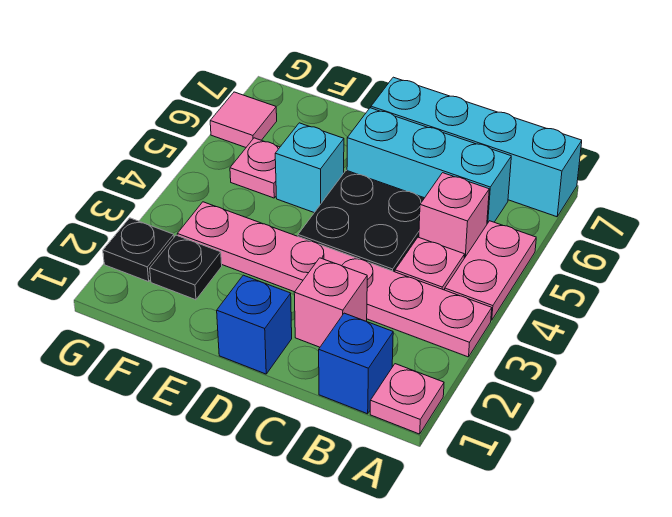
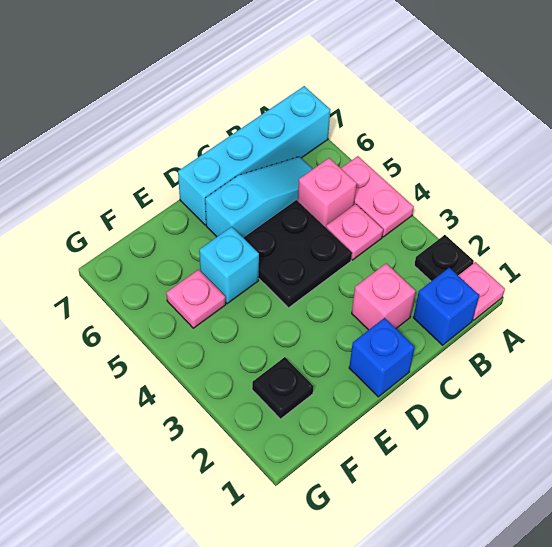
pink 1x6 plate [177,202,492,357] -> none
cyan 1x3 brick [347,108,511,224] -> cyan 1x3 slope [205,156,313,237]
black 1x1 plate [103,218,174,282] -> black 1x1 plate moved to [414,235,474,281]
pink 1x1 tile [210,92,277,147] -> none

